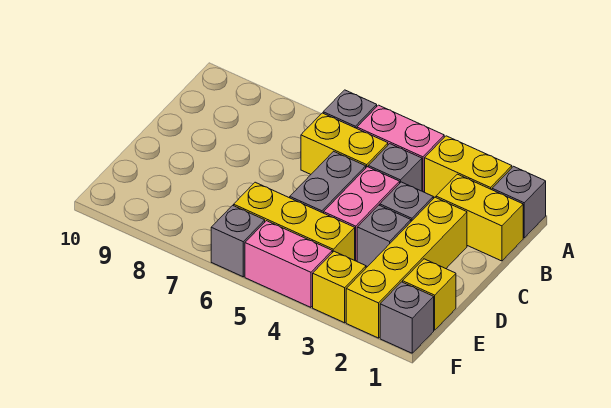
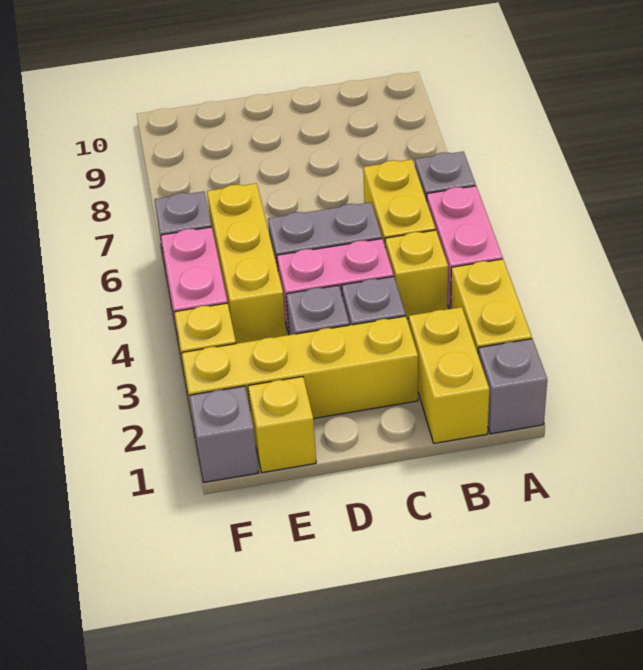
grey 1x1 brick [368,144,422,191] -> yellow 1x1 brick [385,230,448,318]

